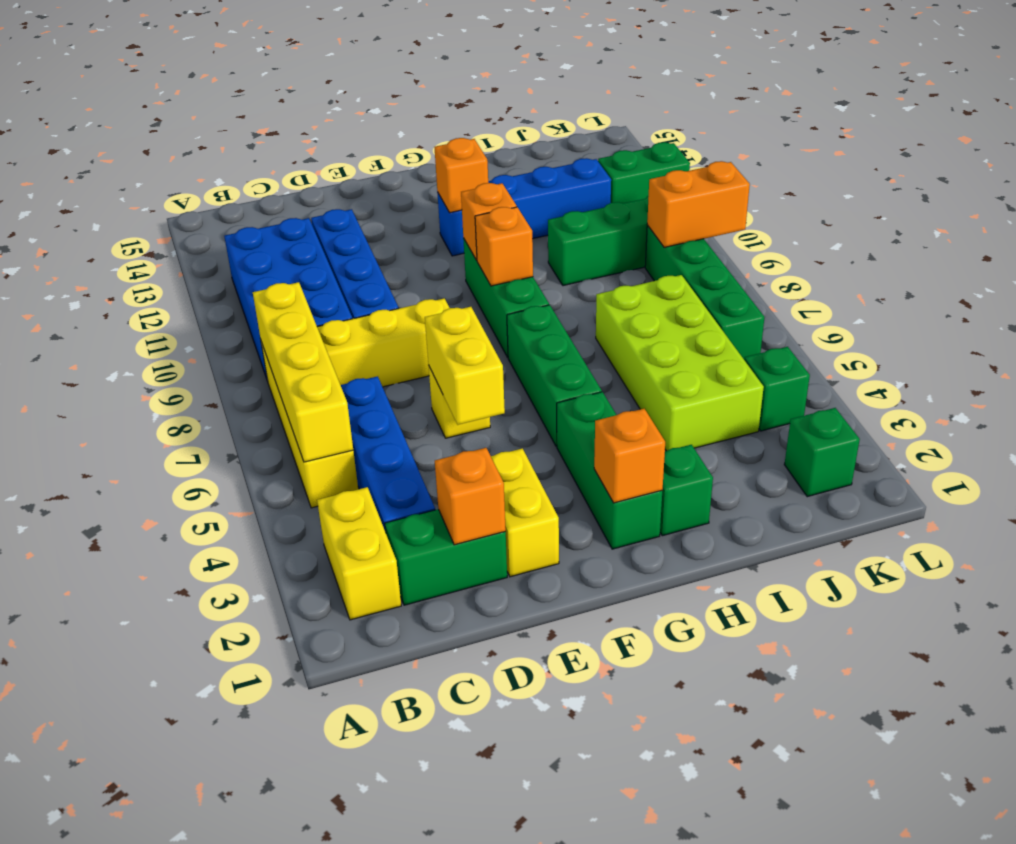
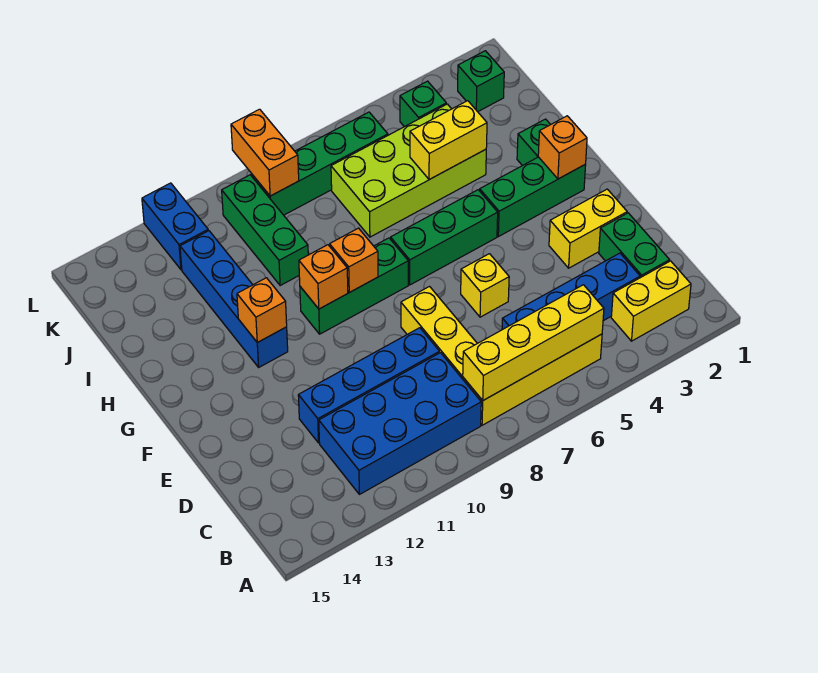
orange 1x1 brick [435,448,506,545] -> none
yellow 1x2 brick [425,307,505,425] -> yellow 1x2 brick moved to [410,101,487,180]
green 1x2 brick [598,142,690,203] -> blue 1x2 brick [142,183,208,270]

